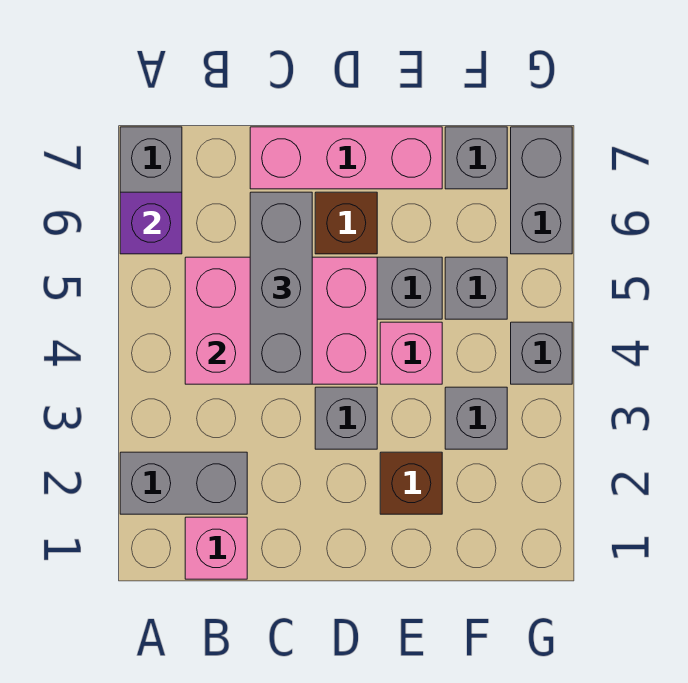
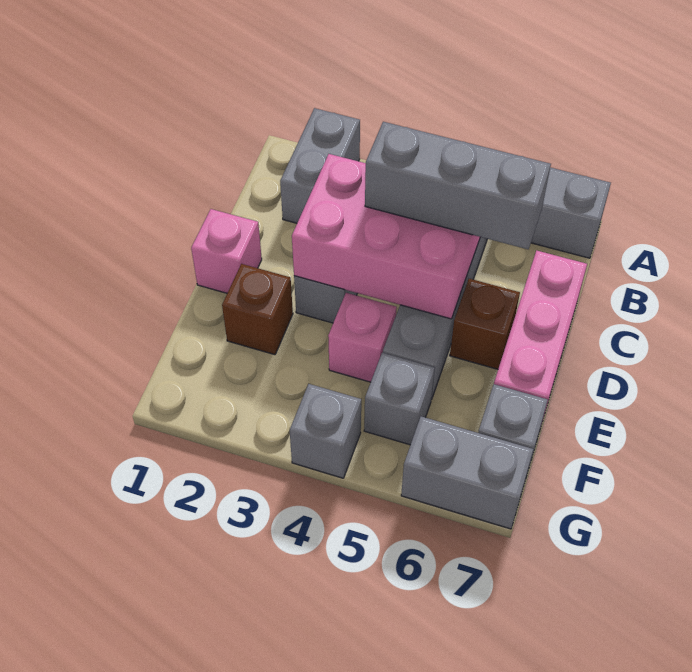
purple 1x1 brick [120,192,182,254] -> none
pink 1x1 brick [185,517,247,579] -> pink 1x1 brick moved to [191,209,262,293]
pink 2x3 brick [185,257,377,384] -> pink 2x3 brick turned to [292,154,480,319]
grey 1x1 brick [445,387,507,449] -> none

